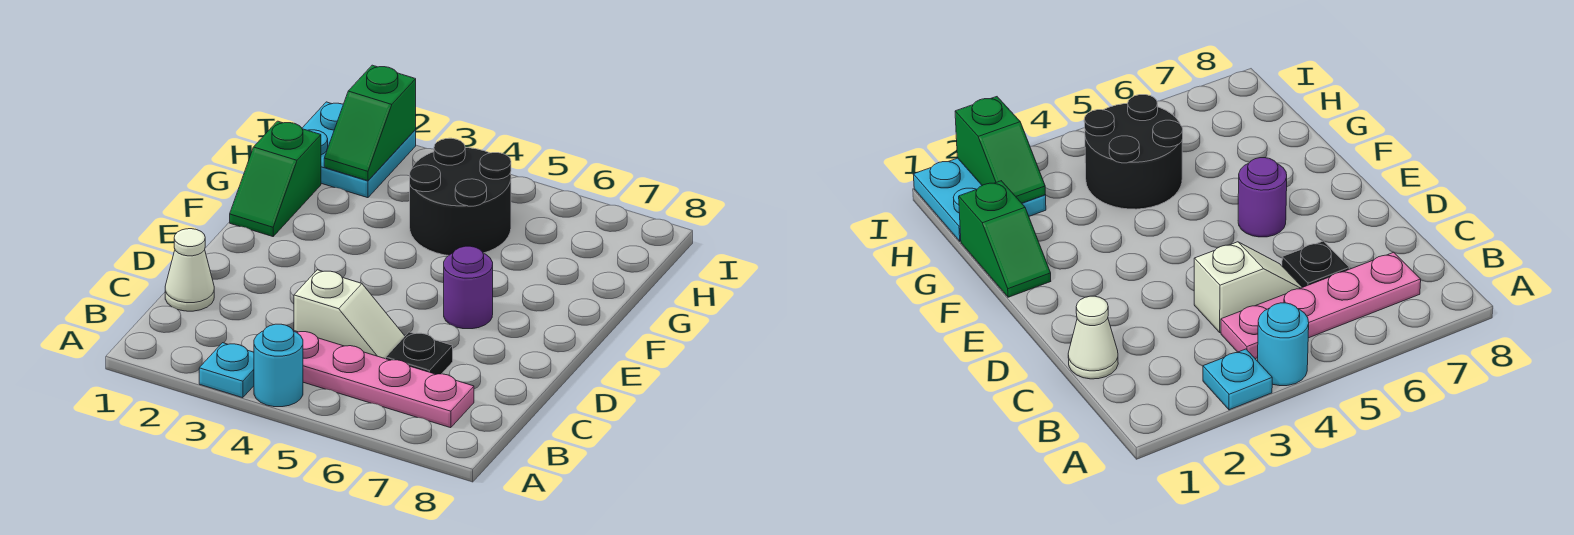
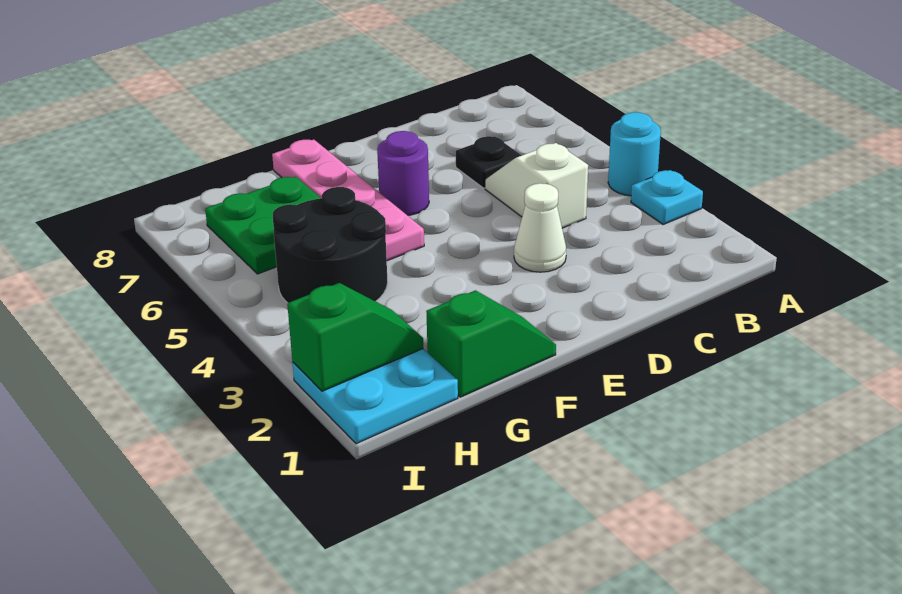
pink 1x4 plate [295,331,474,428] -> pink 1x4 plate moved to [272,140,424,261]
white 1x1 cone [165,229,214,311] -> white 1x1 cone moved to [514,183,566,272]
none -> green 2x2 plate [205,176,320,274]

